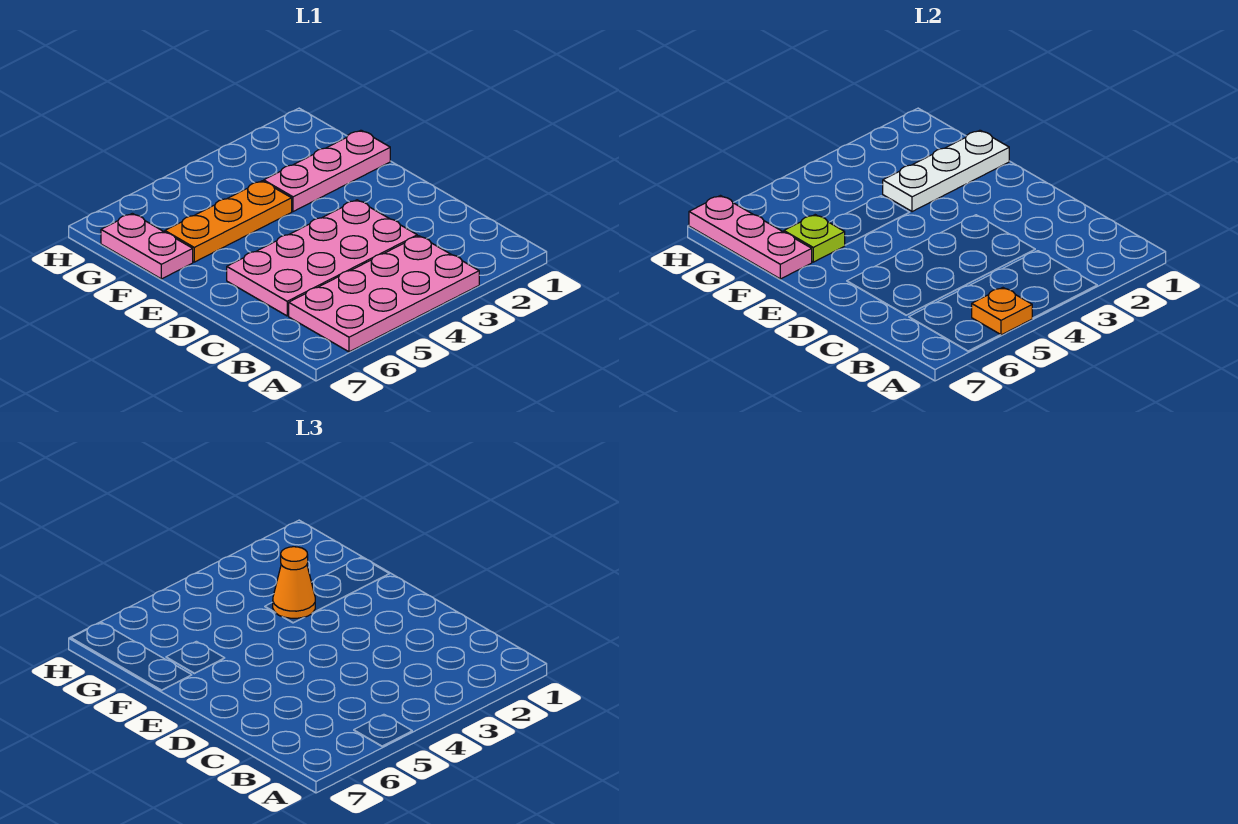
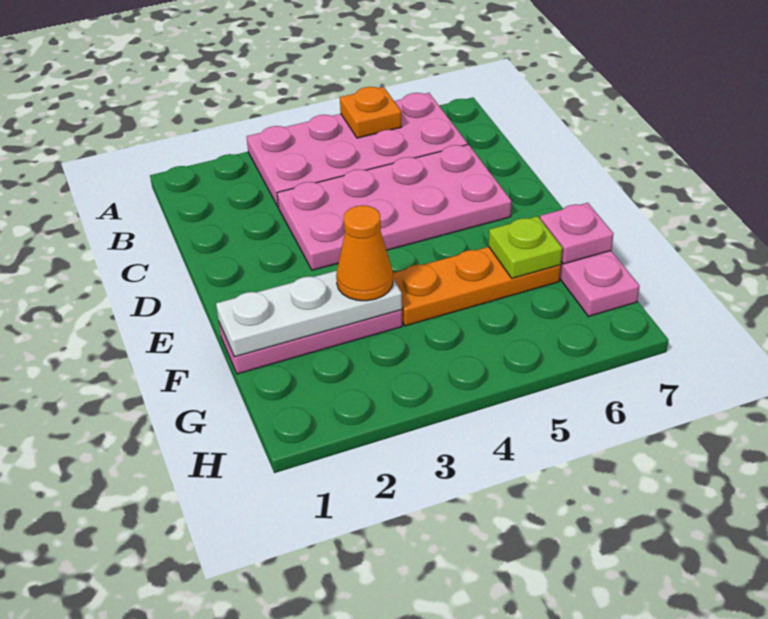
pink 1x3 plate [689,196,812,279] -> pink 1x1 plate [540,203,613,264]

